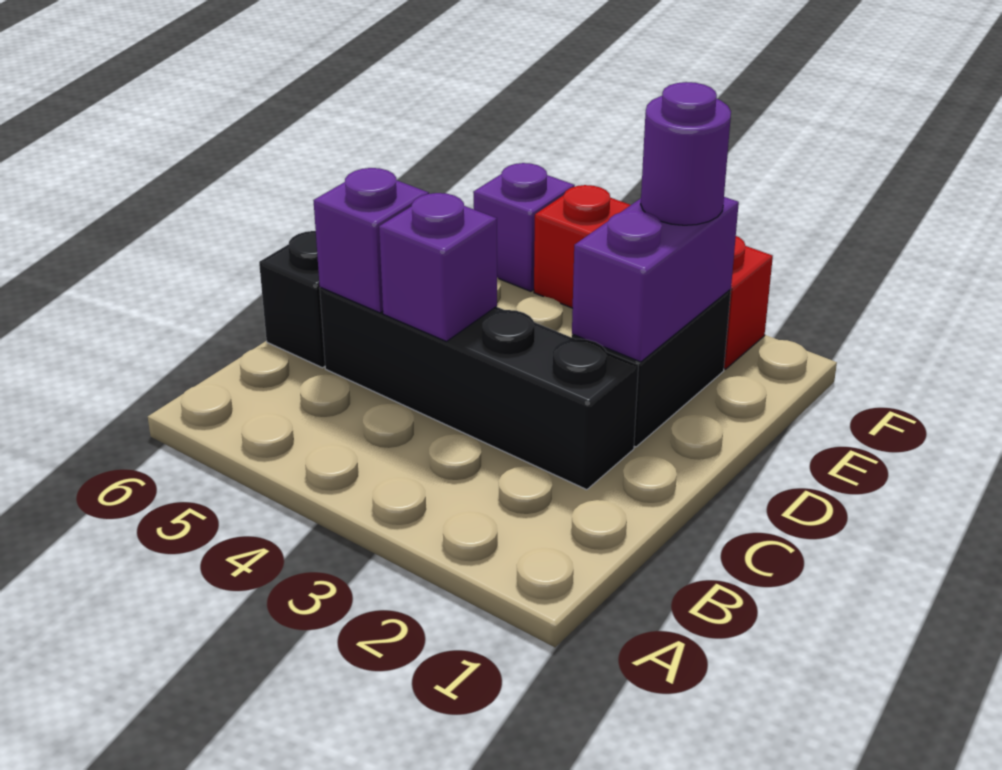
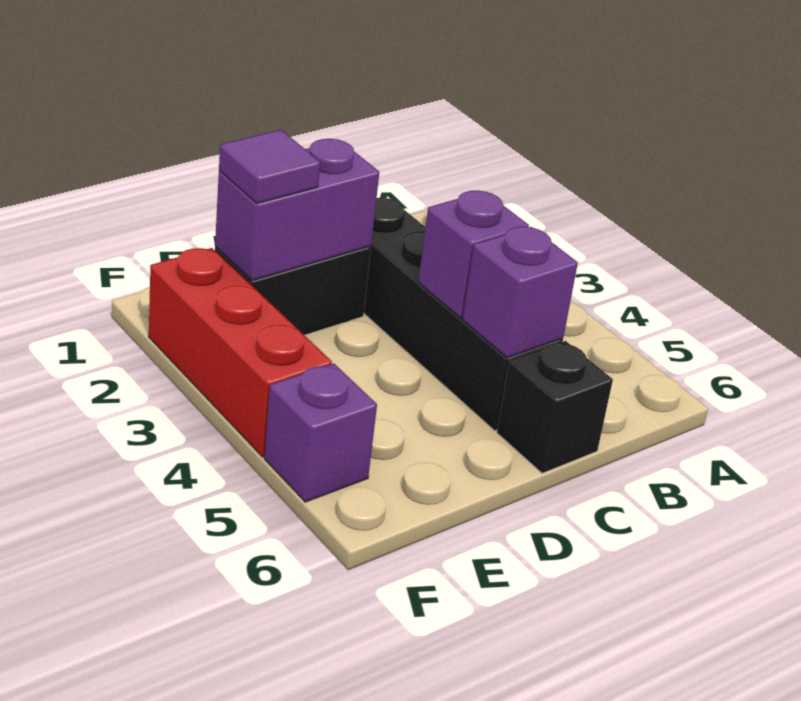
purple 1x1 round brick [641,82,731,225] -> purple 1x1 tile [219,130,320,203]

